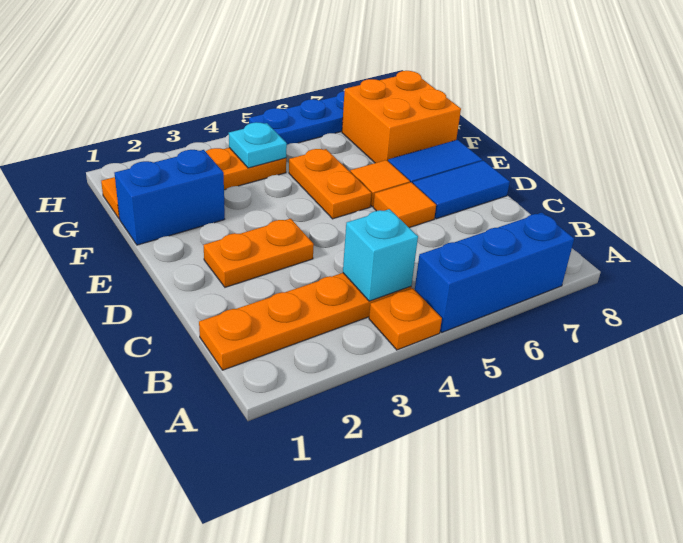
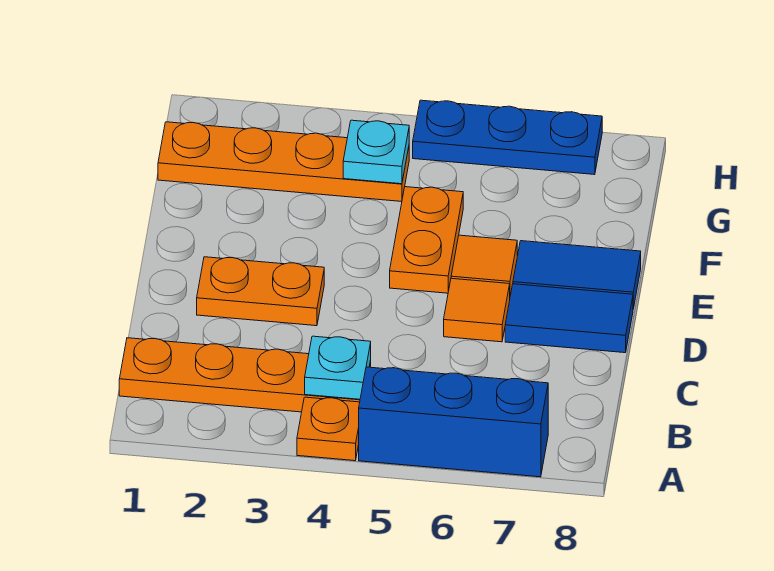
cyan 1x1 brick [343,209,418,301] -> cyan 1x1 plate [305,336,371,399]
blue 1x2 brick [114,150,225,245] -> none
orange 2x2 brick [342,71,461,163] -> none

